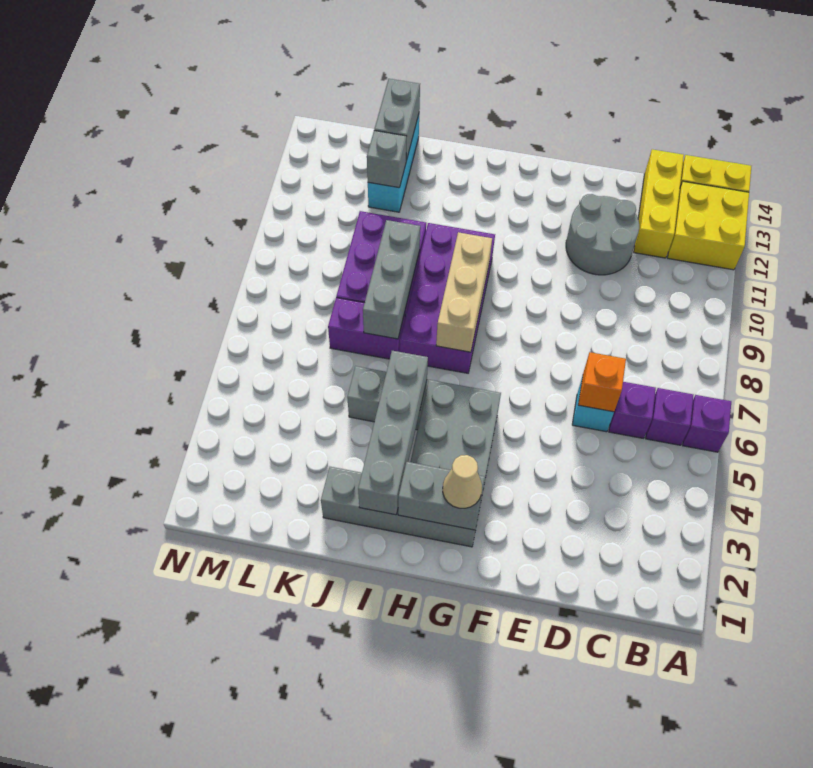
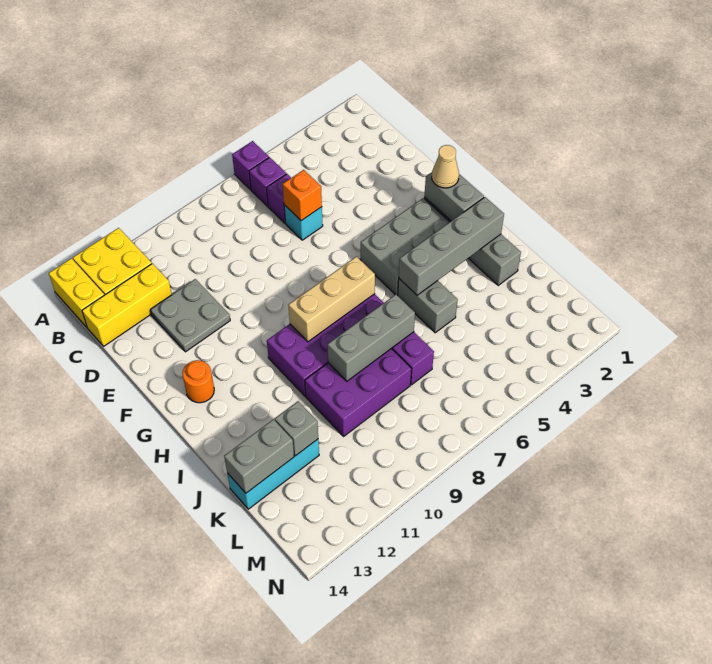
grey 2x2 round brick [566,194,639,275] -> grey 2x2 plate [150,279,230,352]
none -> orange 1x1 round brick [182,360,214,403]

